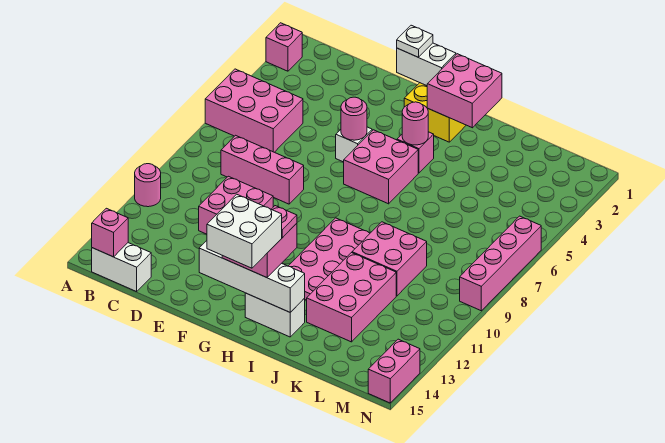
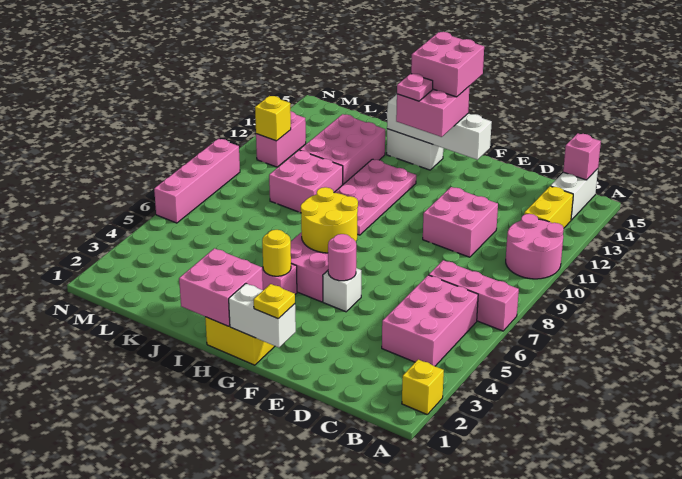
pink 1x1 brick [266,23,302,71] -> yellow 1x1 brick [402,360,444,414]
pink 2x3 brick [205,69,303,152] -> pink 2x3 brick turned to [382,275,478,366]
pink 1x1 round brick [135,164,161,207] -> pink 2x2 round brick [506,214,564,279]
none -> yellow 1x2 brick [524,186,573,228]
white 1x2 brick [92,243,151,292] -> white 1x2 brick turned to [551,169,598,220]
pink 1x3 brick [221,135,304,204] -> pink 1x3 brick moved to [429,260,519,331]
white 1x1 plate [397,25,433,57] -> yellow 1x1 plate [254,284,295,319]
none -> yellow 2x2 round brick [301,187,358,253]
white 2x2 brick [207,194,282,268] -> pink 2x2 brick [411,32,484,97]
pink 1x1 round brick [402,102,428,145] -> yellow 1x1 round brick [262,230,291,276]
none -> yellow 1x1 brick [255,96,291,141]
pink 1x2 brick [368,339,420,403] -> pink 1x2 brick moved to [256,111,306,167]

